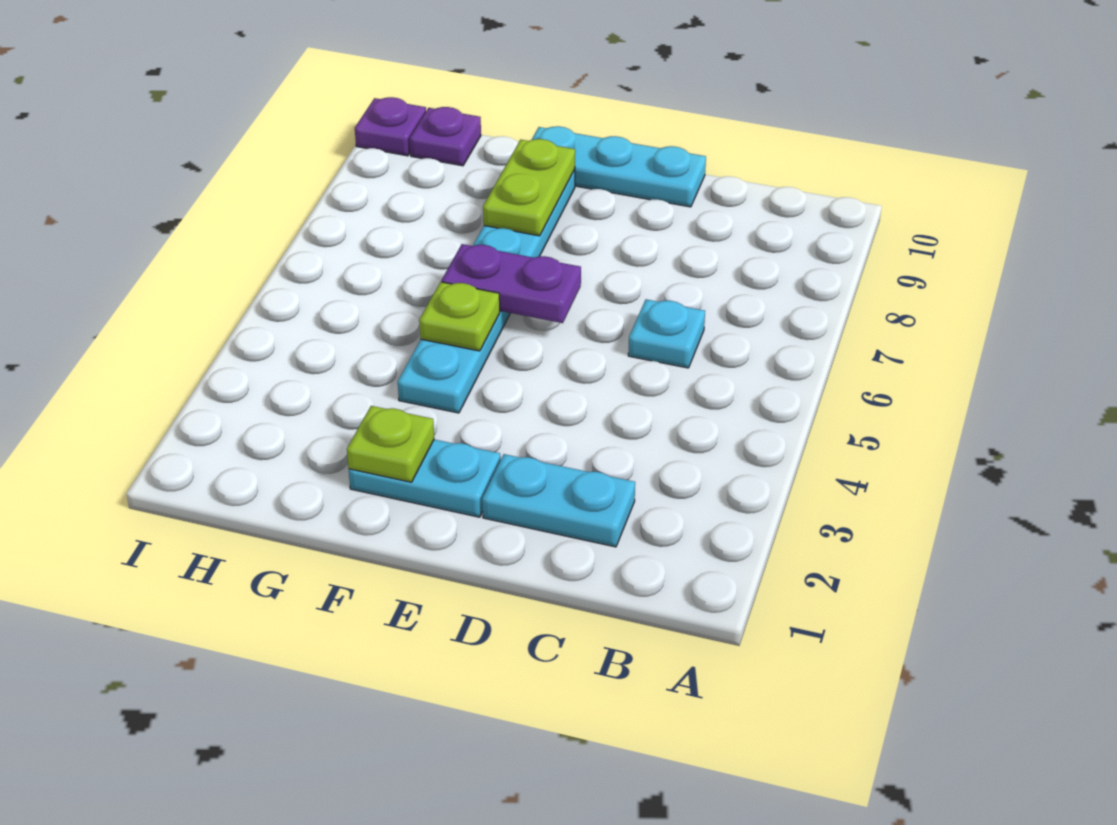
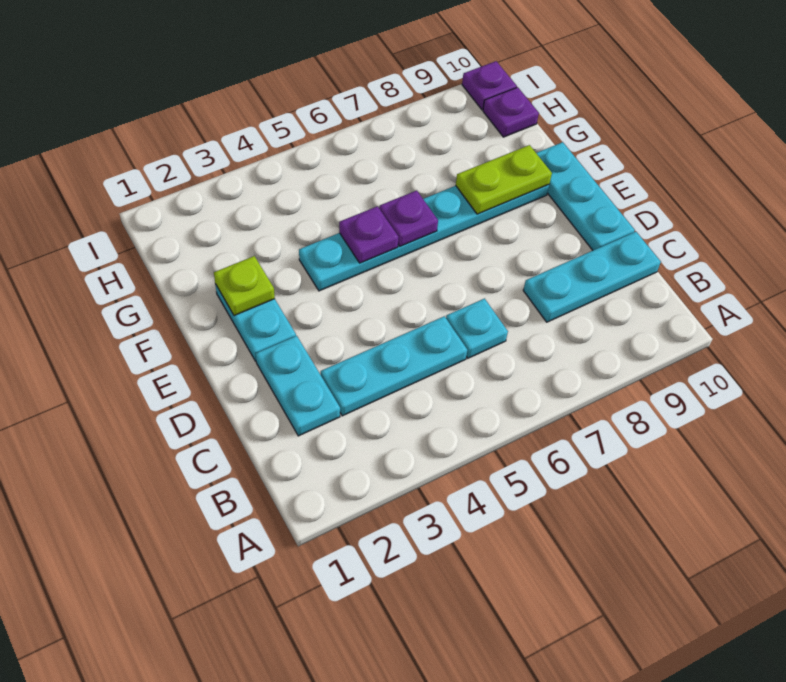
none -> cyan 1x3 plate [321,316,467,416]
none -> cyan 1x3 plate [523,232,661,322]
purple 1x2 plate [442,244,581,323] -> purple 1x1 plate [379,191,438,246]
lime 1x1 plate [419,282,500,351] -> purple 1x1 plate [339,206,398,263]

